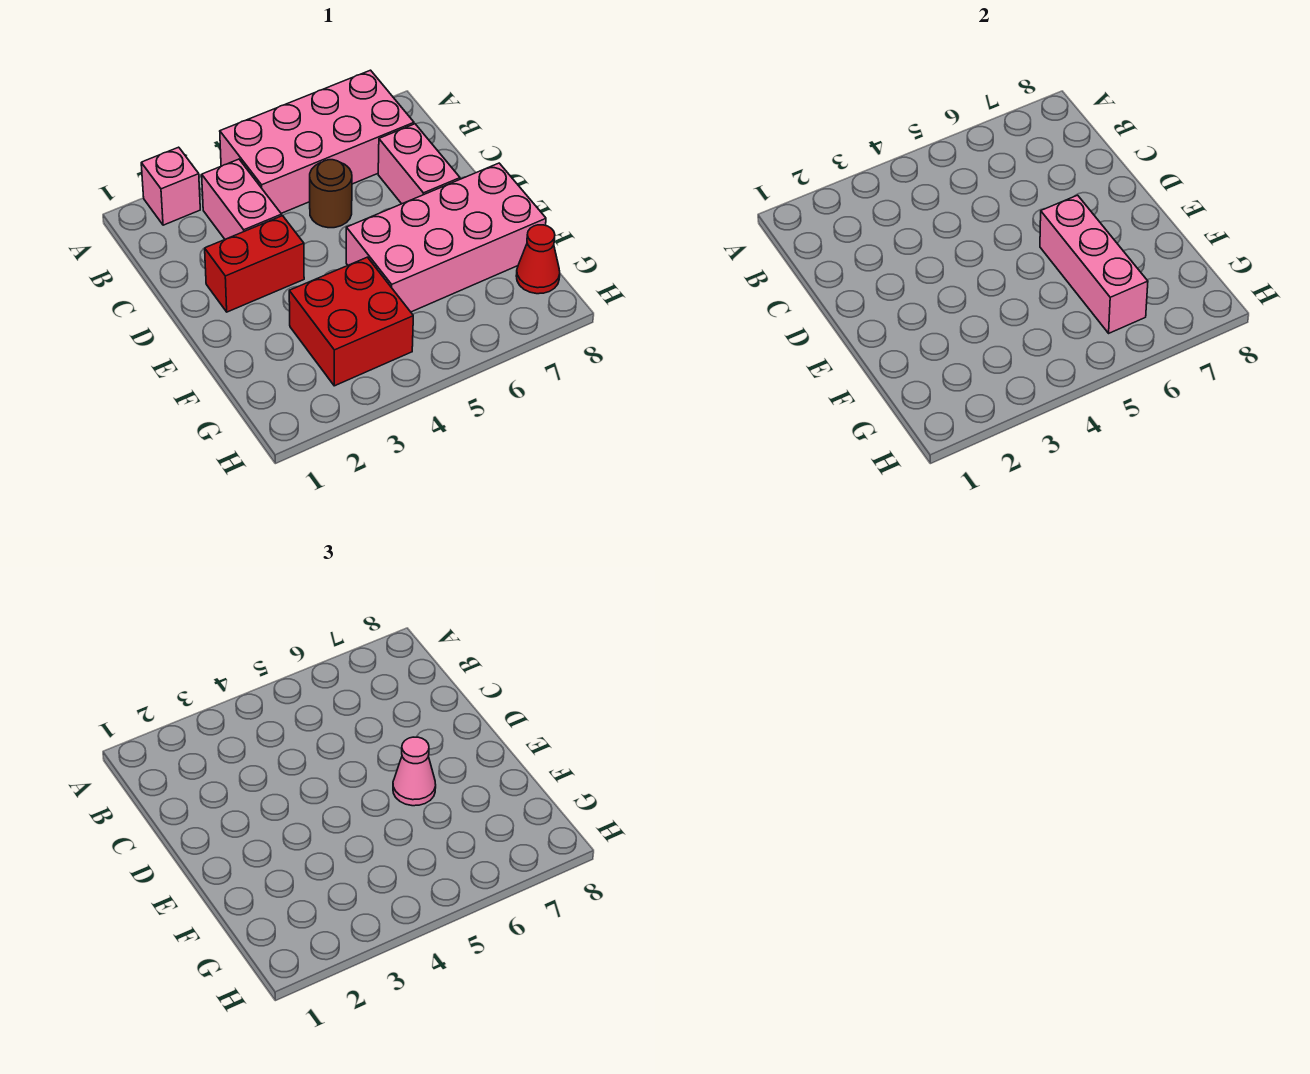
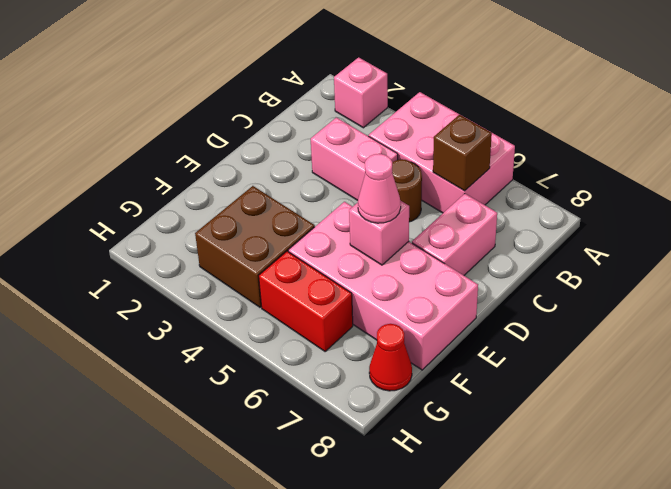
pink 2x4 brick [220,70,414,213] -> pink 2x3 brick [369,92,515,213]
pink 1x2 brick [202,159,282,239] -> pink 1x2 brick turned to [311,118,398,200]
none -> brown 1x1 brick [433,115,492,191]
red 1x2 brick [205,216,304,312] -> red 1x2 brick moved to [259,251,353,351]
pink 1x3 brick [1040,195,1148,333] -> pink 1x1 brick [349,200,409,265]
red 2x2 brick [289,257,413,386] -> brown 2x2 brick [195,186,315,307]

